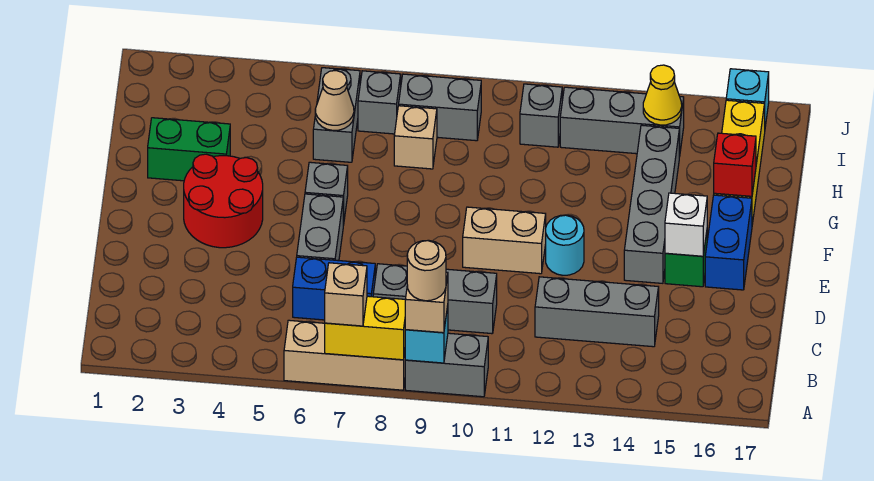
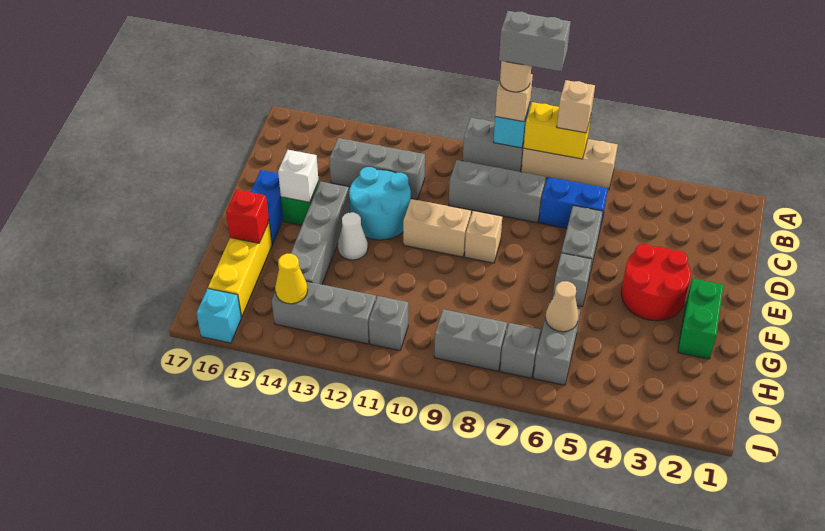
none -> grey 1x2 brick [499,11,571,71]
cyan 1x1 round brick [546,215,584,275] -> cyan 2x2 round brick [349,167,411,240]
none -> white 1x1 cone [338,212,368,260]
green 1x2 brick [148,118,230,181] -> green 1x2 brick turned to [678,279,724,359]
tan 1x1 brick [394,106,437,169] -> tan 1x1 brick moved to [465,211,502,263]

